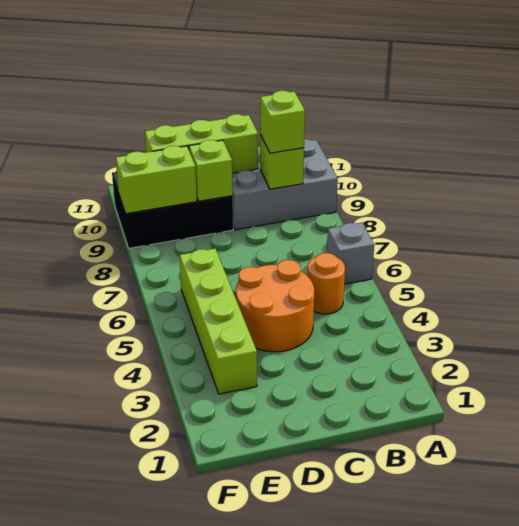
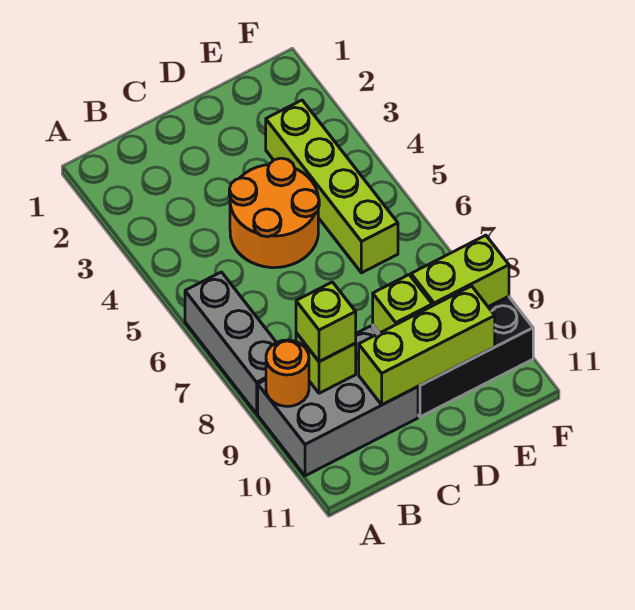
grey 1x1 brick [327,222,374,284] -> grey 1x3 brick [185,272,276,414]
orange 1x1 round brick [307,253,345,314] -> orange 1x1 round brick moved to [266,340,309,406]

